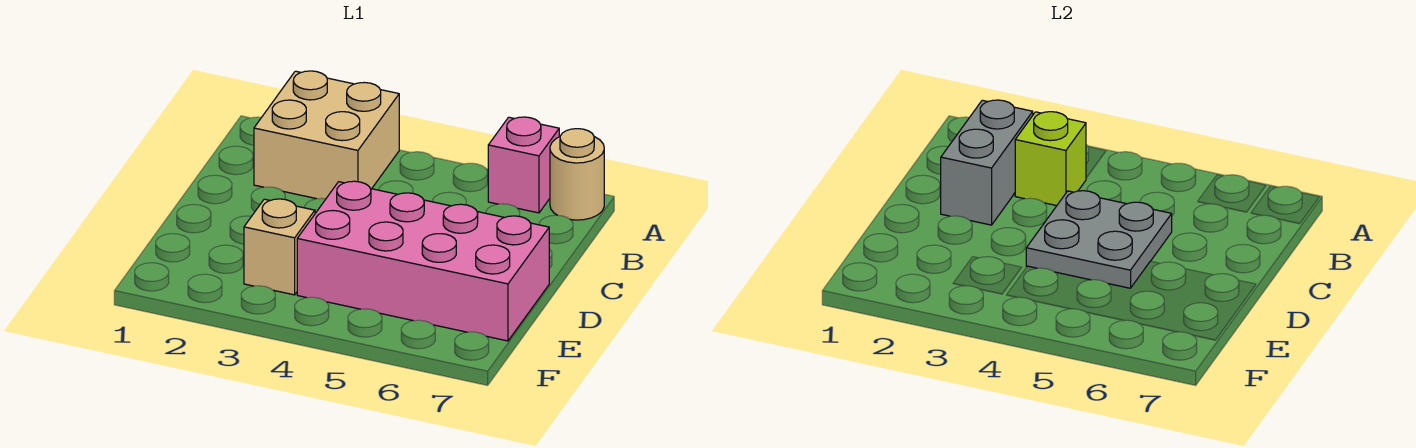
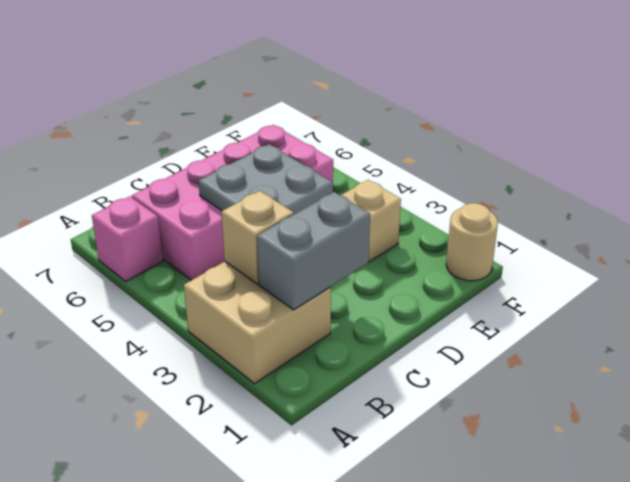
tan 1x1 round brick [550,129,604,220] -> tan 1x1 round brick moved to [446,203,498,281]
lime 1x1 brick [1015,112,1086,206] -> tan 1x1 brick [221,191,294,284]
pink 2x4 brick [297,181,549,341] -> pink 2x4 brick turned to [132,125,333,280]

